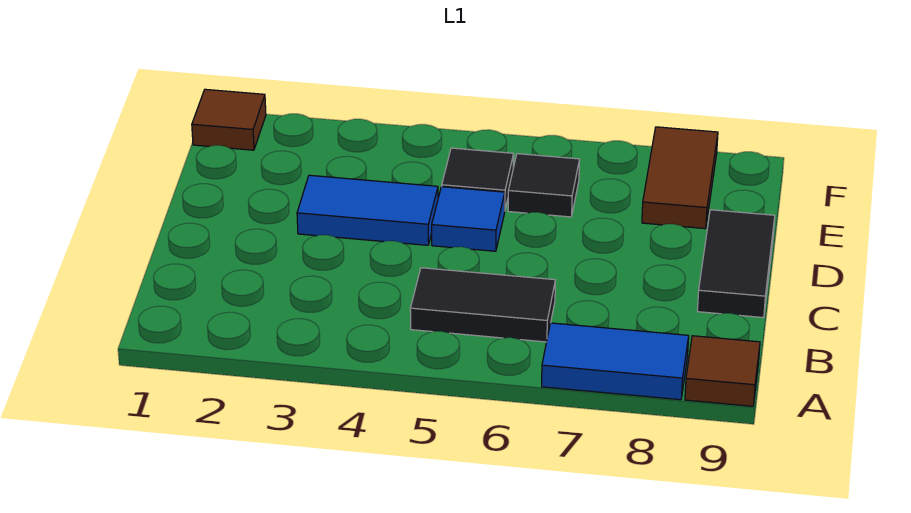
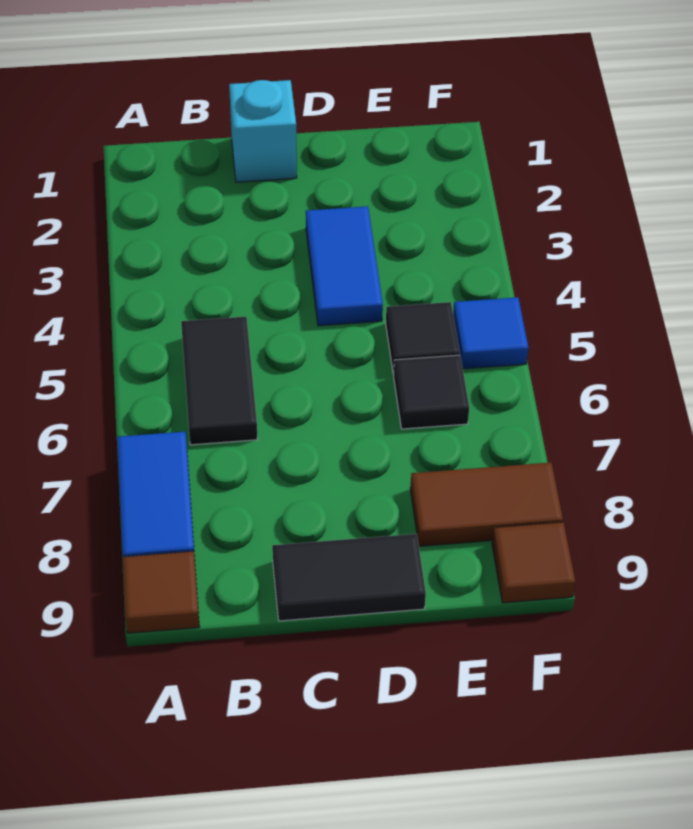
none -> cyan 1x1 brick [229,80,297,182]
blue 1x1 tile [432,187,505,251] -> blue 1x1 tile moved to [453,297,528,369]
brown 1x1 tile [192,89,266,150] -> brown 1x1 tile moved to [492,522,575,603]

